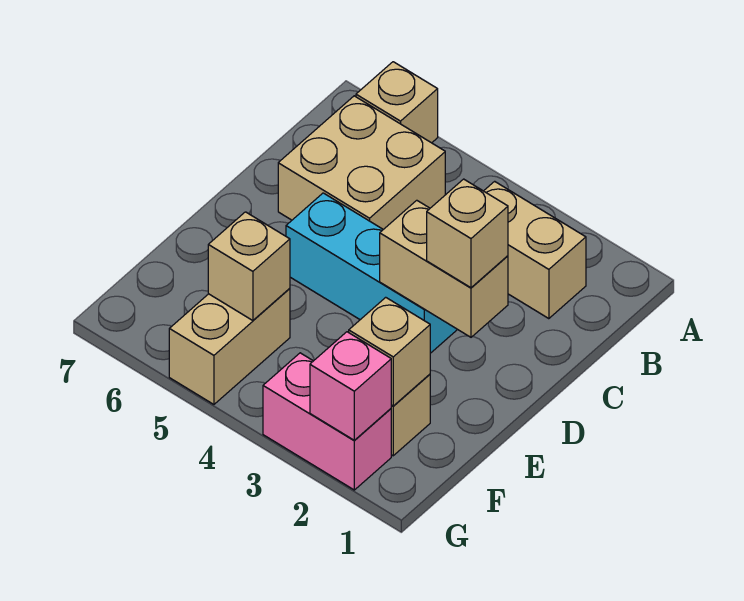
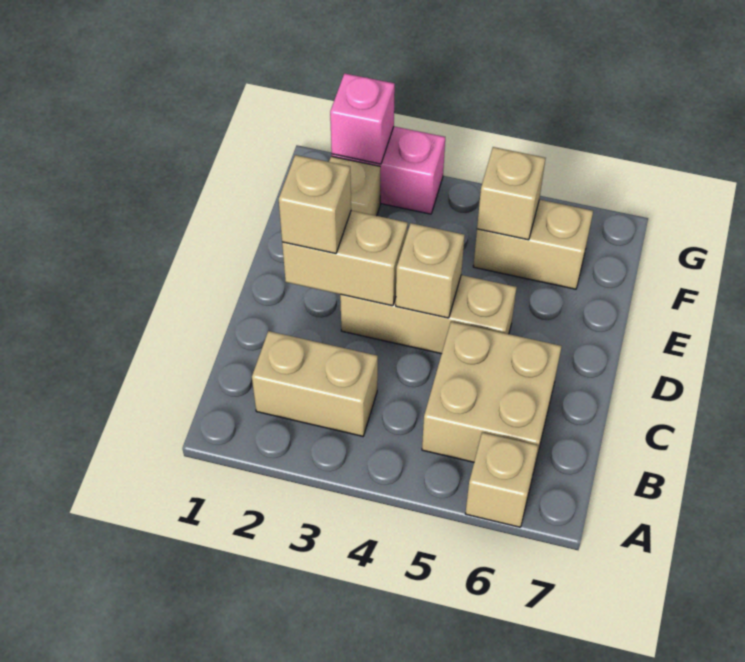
cyan 1x3 brick [286,193,457,353] -> tan 1x3 brick [340,275,517,354]
tan 1x1 brick [349,297,430,406] -> tan 1x1 brick moved to [396,223,465,318]
tan 1x2 brick [169,288,290,404] -> tan 1x2 brick turned to [473,200,593,289]

